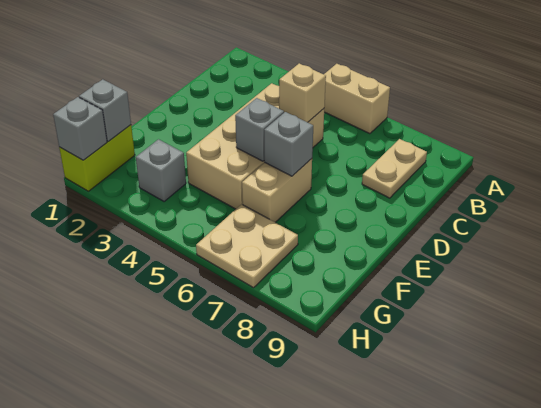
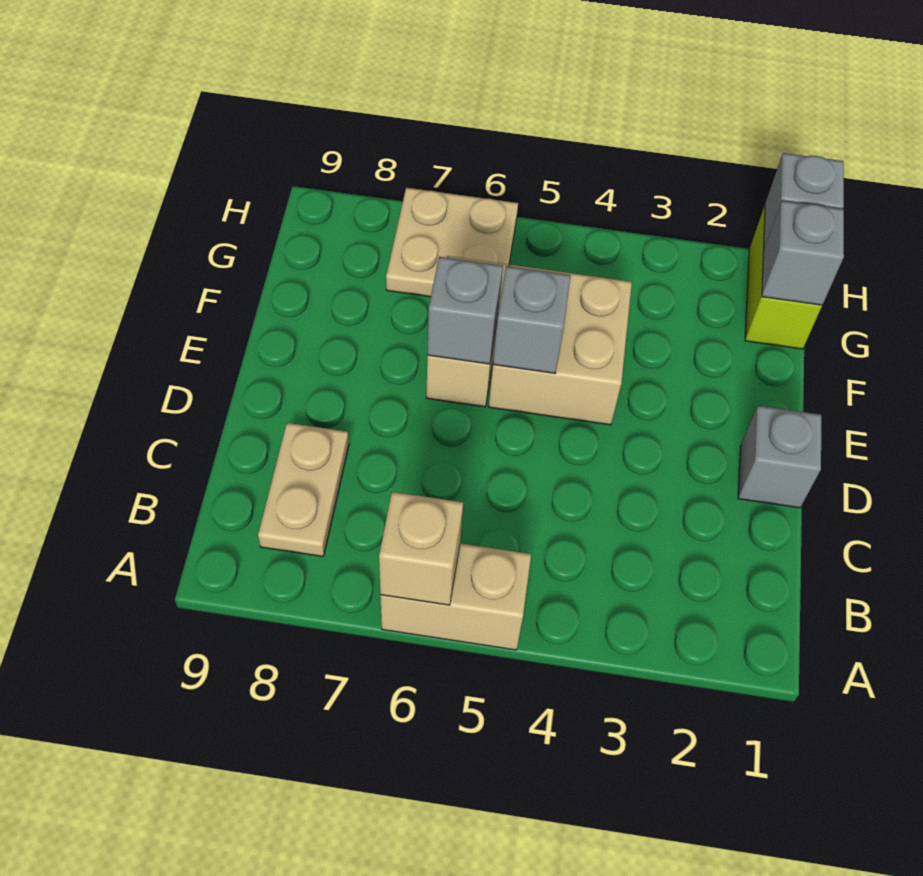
tan 2x4 brick [186,83,324,209] -> tan 2x2 brick [489,265,632,425]
tan 1x1 brick [279,63,326,122] -> tan 1x1 brick moved to [379,492,463,605]
grey 1x1 brick [136,139,186,201] -> grey 1x1 brick moved to [738,406,821,508]

